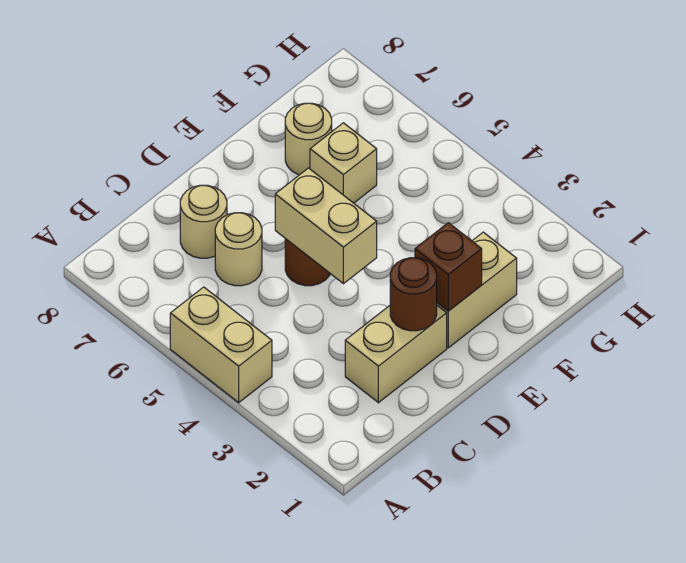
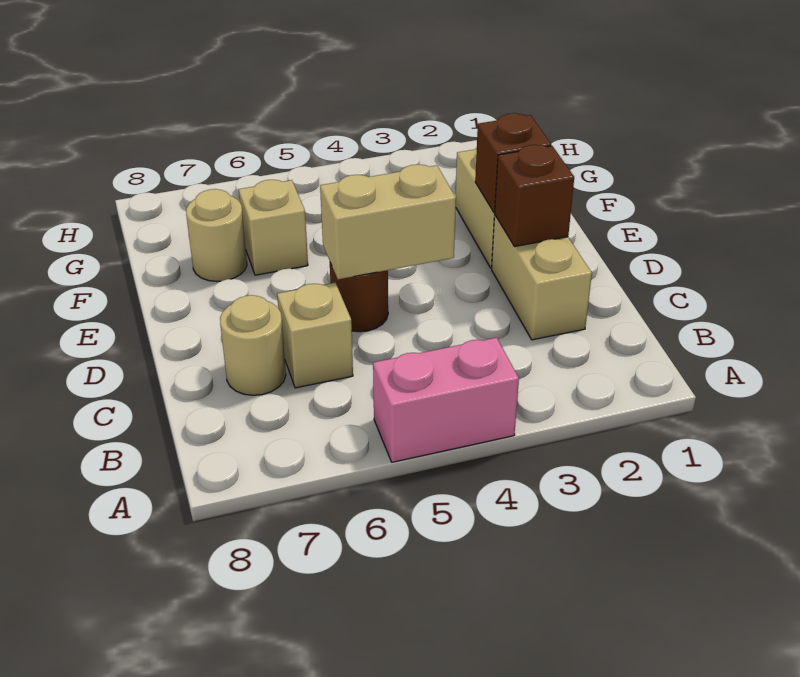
tan 1x2 brick [170,287,272,402] -> pink 1x2 brick [373,338,519,462]
tan 1x1 round brick [215,213,262,286] -> tan 1x1 brick [277,283,353,388]
brown 1x1 round brick [390,258,437,331] -> brown 1x1 brick [495,145,574,247]

